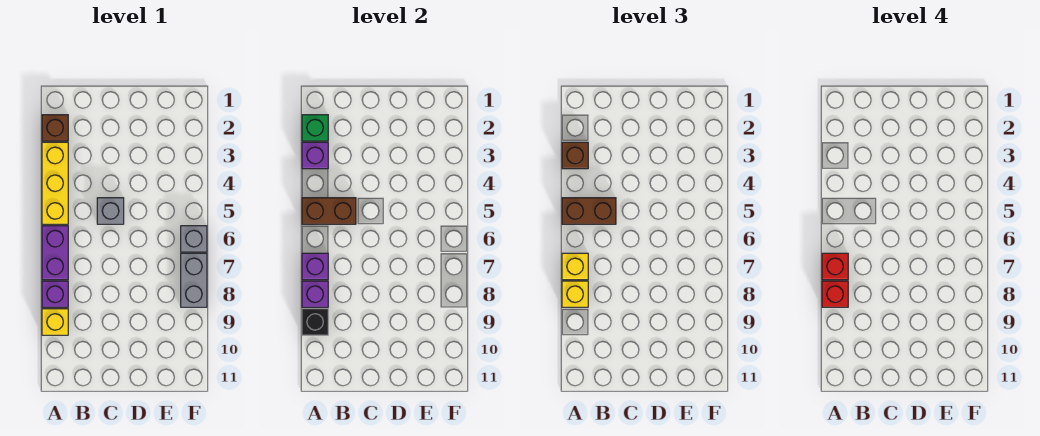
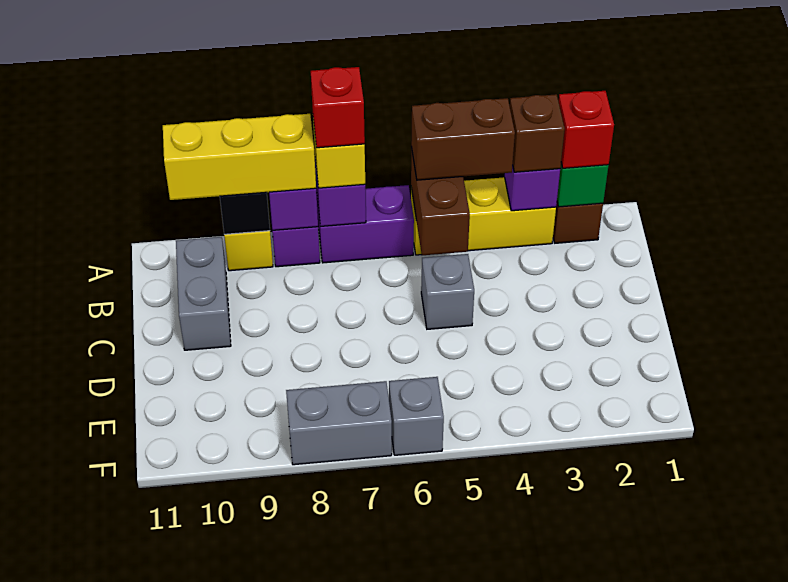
brown 1x2 brick [562,198,616,224] -> brown 1x2 brick turned to [411,98,515,180]
yellow 1x1 brick [562,281,588,307] -> yellow 1x3 brick [163,114,316,200]
red 1x1 brick [822,281,848,307] -> red 1x1 brick moved to [559,91,614,168]
none -> grey 1x2 brick [176,237,231,350]

